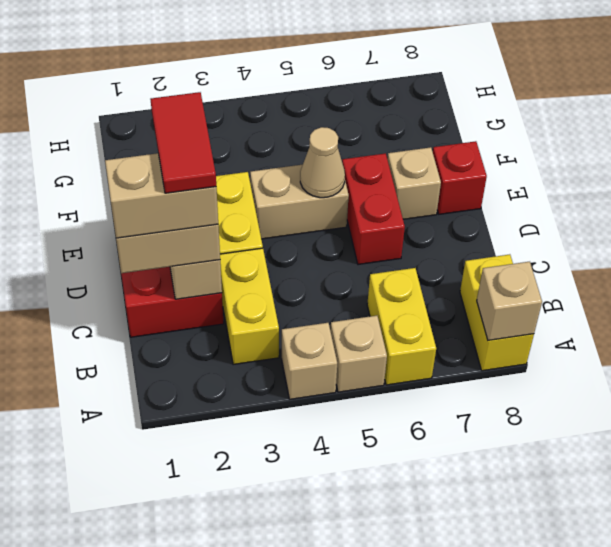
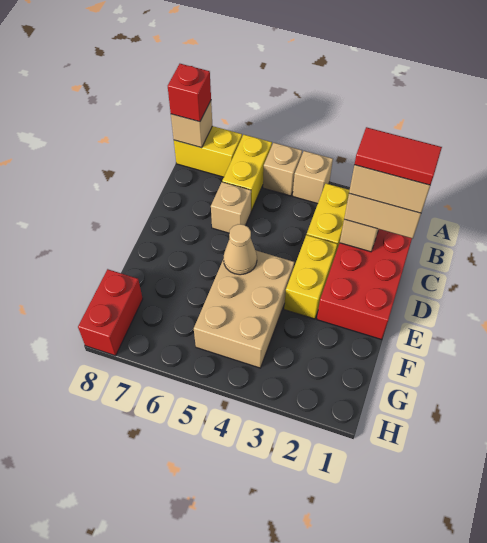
yellow 1x2 brick [460,254,534,371] -> yellow 1x2 brick turned to [174,126,242,177]
red 1x2 tile [151,92,216,193] -> red 1x2 tile turned to [354,127,442,185]
red 1x2 brick [342,153,405,265] -> red 1x2 brick moved to [78,269,143,356]
tan 1x2 brick [250,165,349,239] -> tan 2x3 brick [194,251,294,368]
tan 1x1 brick [387,147,441,219] -> tan 1x1 brick moved to [211,182,251,233]
red 1x1 brick [433,141,487,214] -> red 1x1 brick moved to [168,64,211,122]

